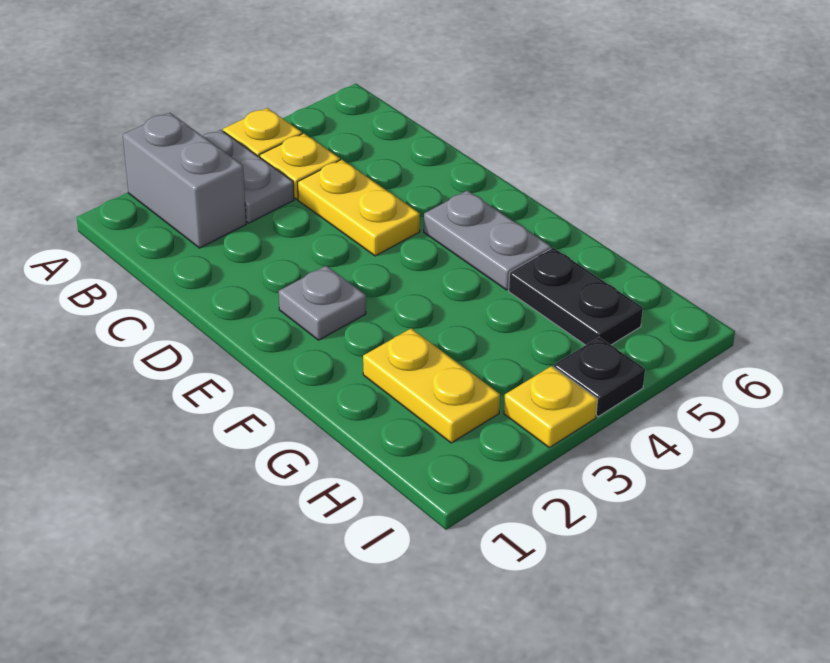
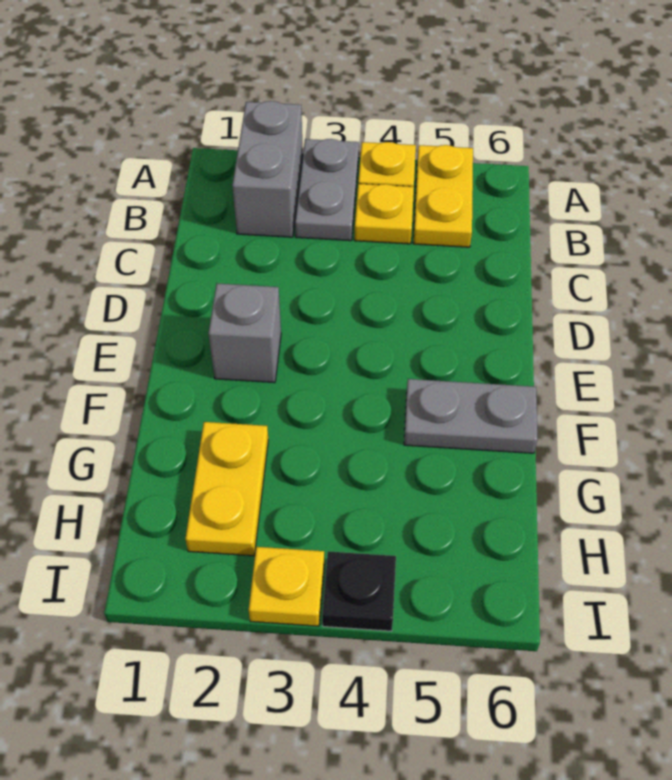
yellow 1x2 plate [298,160,420,256] -> yellow 1x2 plate moved to [413,145,473,247]
grey 1x1 plate [279,266,366,340] -> grey 1x1 brick [208,283,281,383]
grey 1x2 plate [424,190,551,290] -> grey 1x2 plate turned to [404,379,538,453]
black 1x2 plate [509,248,643,345] -> none

